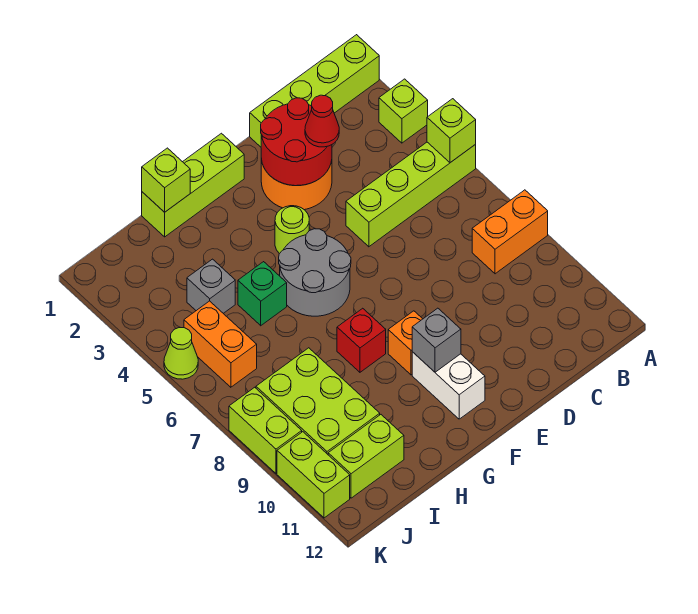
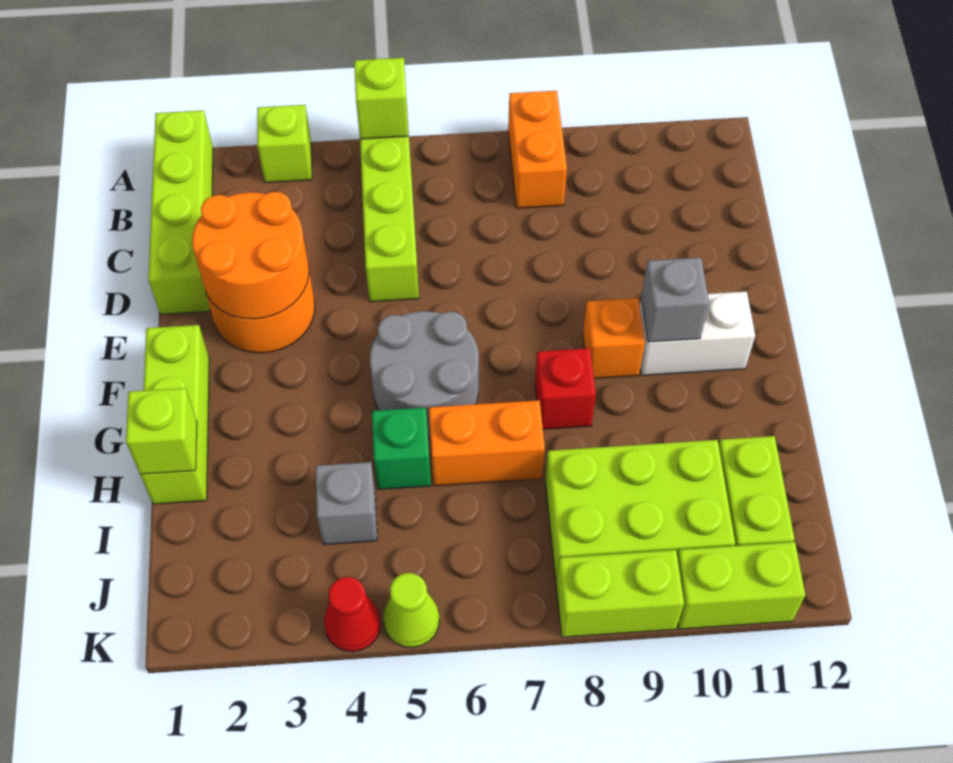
red 2x2 round brick [261,98,332,186] -> orange 2x2 round brick [192,192,309,319]
red 1x1 cone [305,95,339,147] -> red 1x1 cone moved to [324,577,381,652]
lime 1x1 round brick [275,206,309,254] -> none
orange 1x2 brick [184,301,257,387] -> orange 1x2 brick moved to [429,400,545,486]

